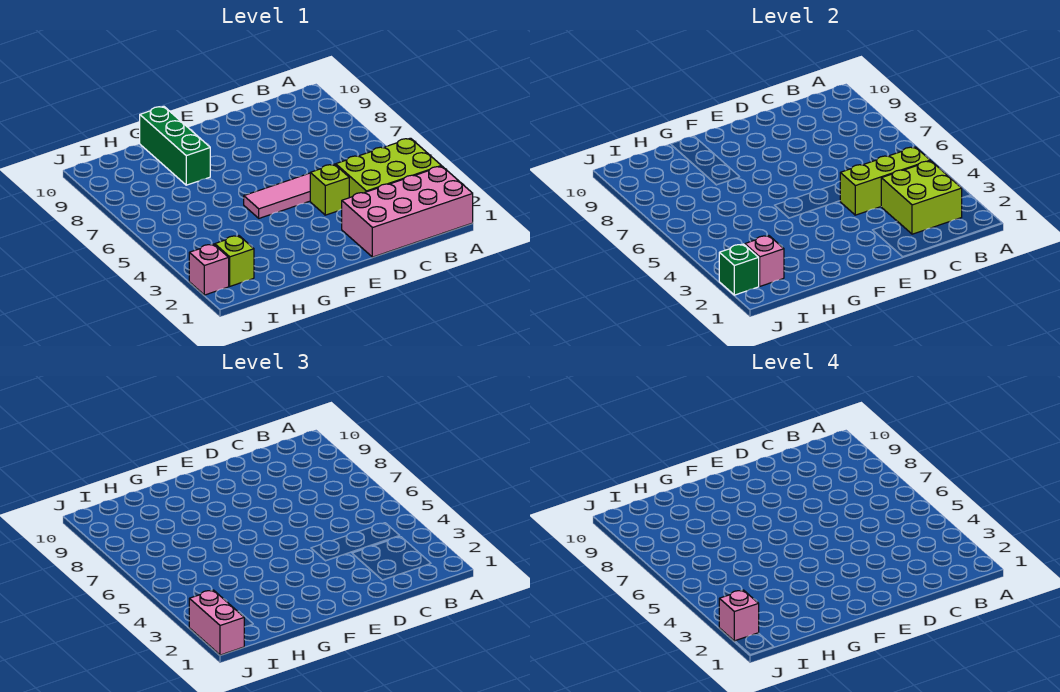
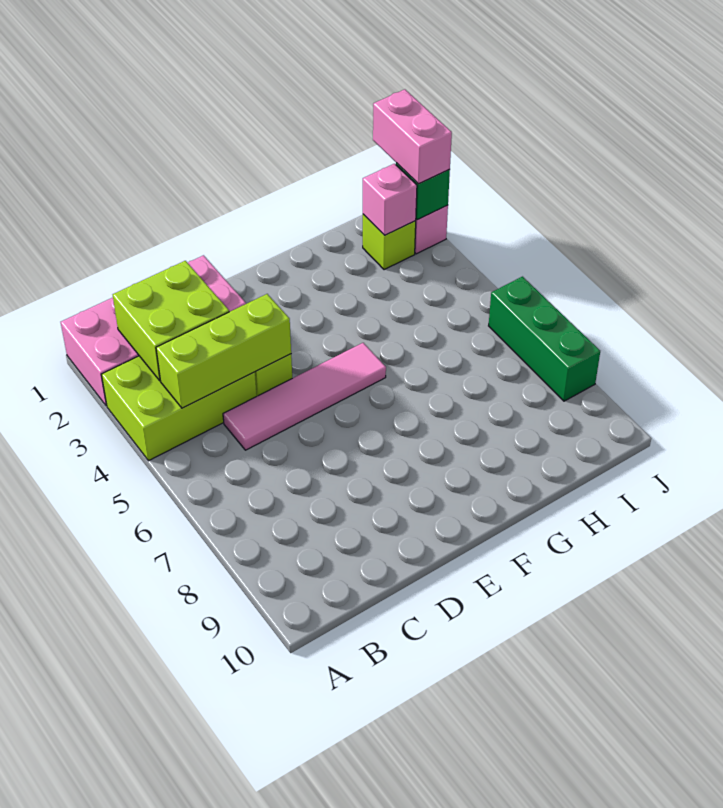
green 1x3 brick [140,106,210,185] -> green 1x3 brick moved to [489,277,600,401]
pink 1x1 brick [719,590,759,641] -> none

